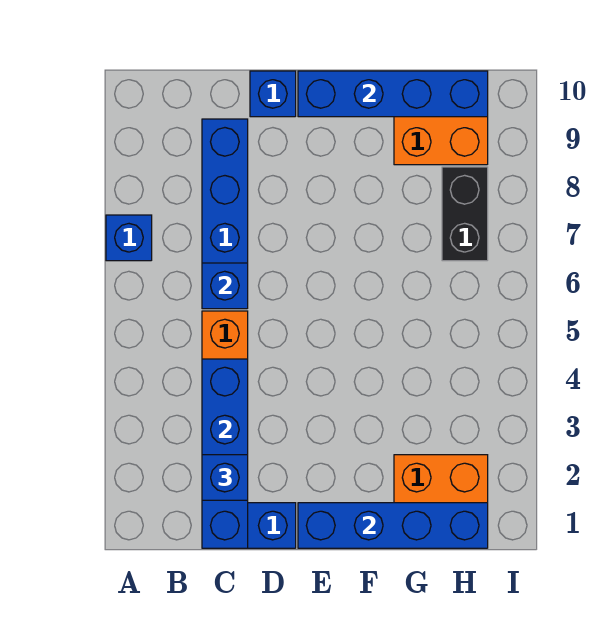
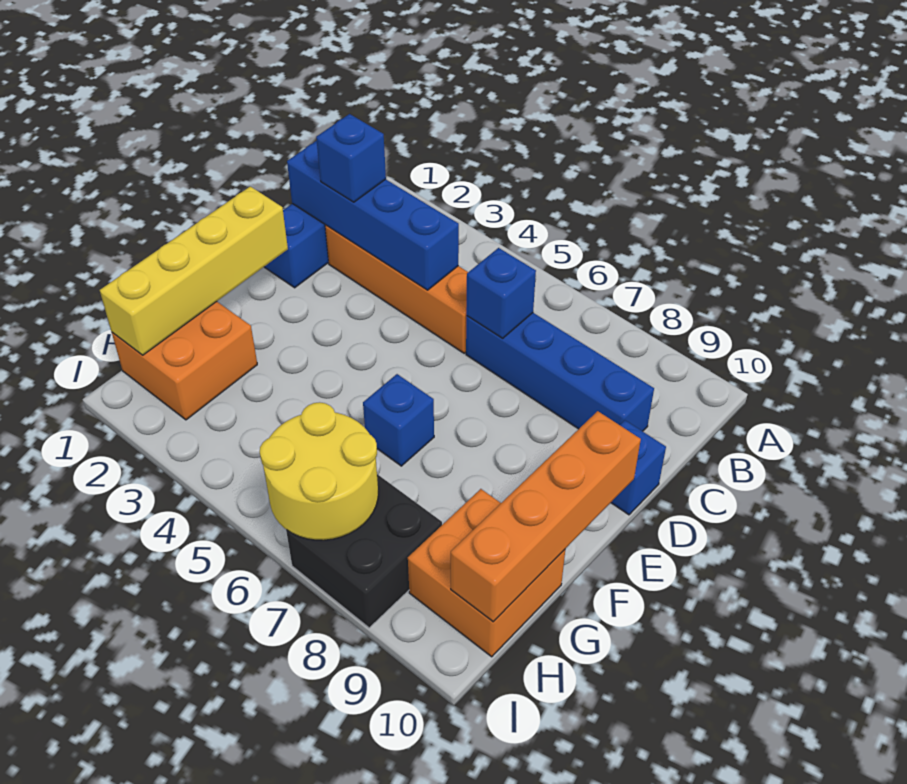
blue 1x1 brick [106,215,152,261] -> blue 1x1 brick moved to [363,374,434,466]
blue 1x4 brick [298,503,488,548] -> yellow 1x4 brick [100,186,288,355]
blue 1x4 brick [298,71,488,117] -> orange 1x4 brick [451,411,641,622]
none -> yellow 2x2 round brick [260,402,378,540]
black 1x2 brick [442,167,488,261] -> black 2x2 brick [286,474,442,628]

